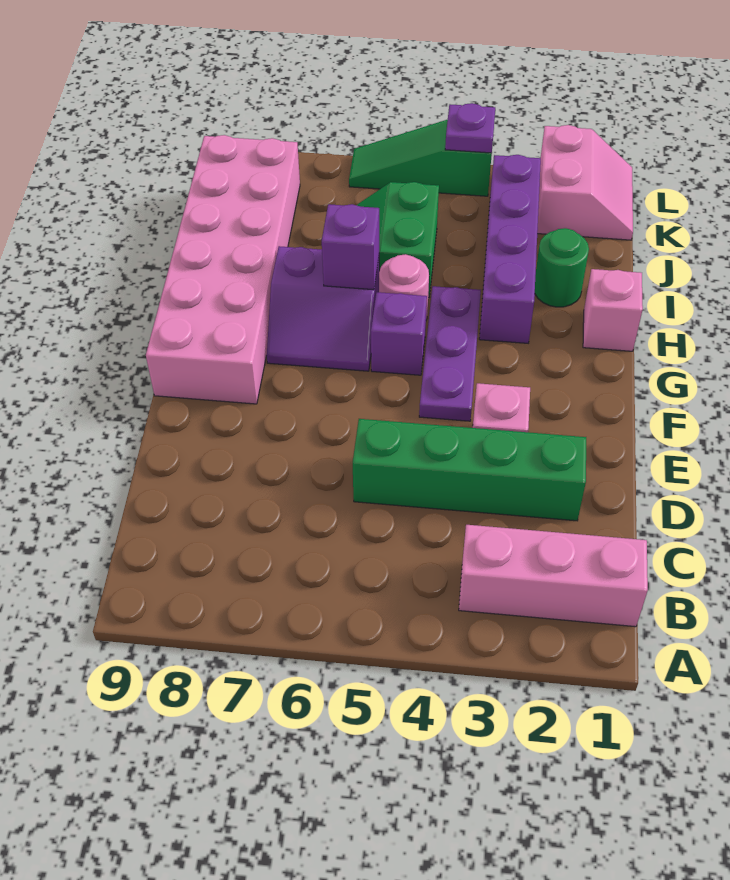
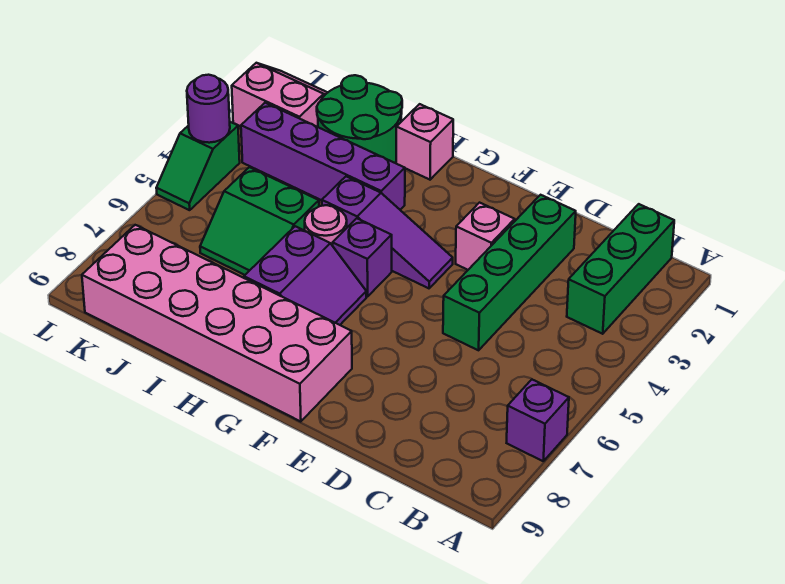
pink 1x3 brick [459,525,648,627] -> green 1x3 brick [567,204,674,334]
purple 1x3 plate [419,286,481,421] -> purple 1x3 slope [322,177,453,288]
purple 1x1 brick [322,204,379,290] -> purple 1x1 brick moved to [507,380,569,461]
green 1x1 round brick [535,228,589,307] -> green 2x2 round brick [317,75,402,163]
green 1x3 slope [349,120,492,196] -> green 1x2 slope [156,122,240,210]
purple 1x1 plate [445,103,495,153] -> purple 1x1 round brick [187,75,230,143]

